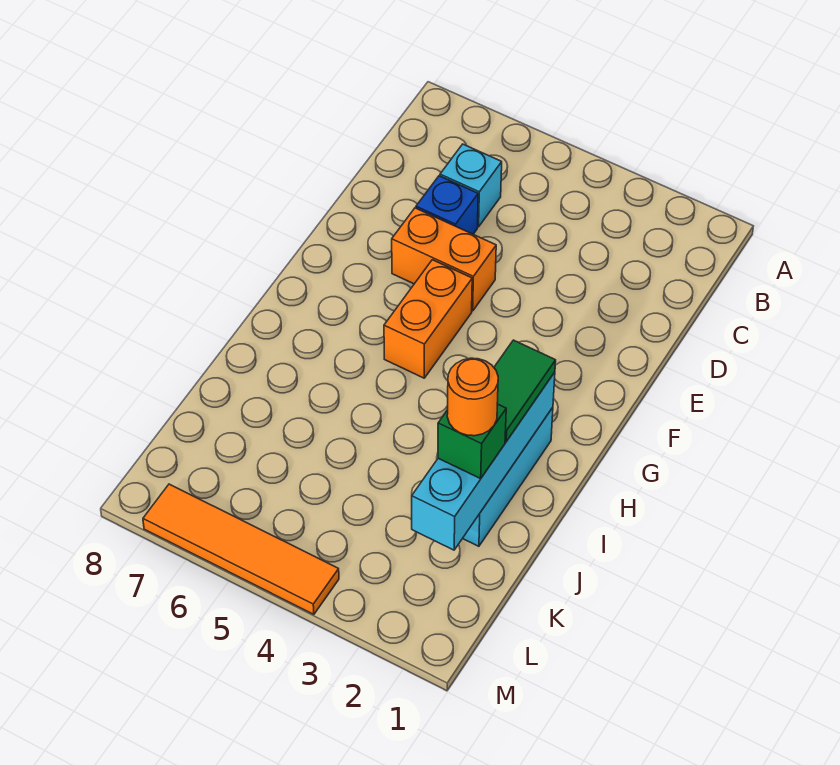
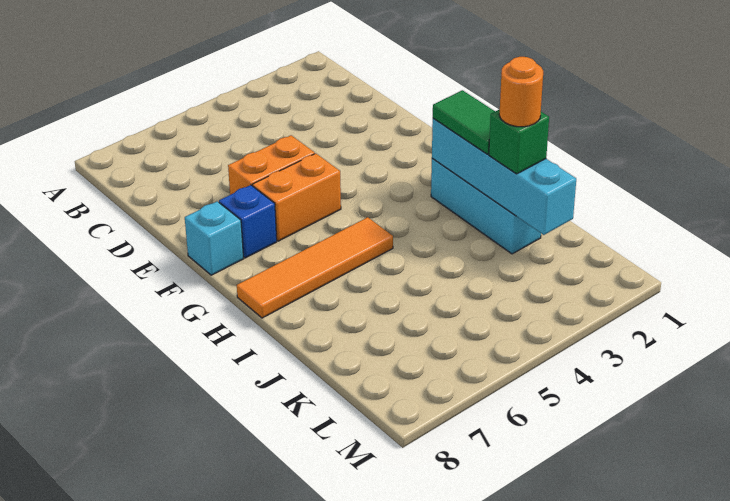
cyan 1x1 brick [440,144,502,227] -> cyan 1x1 brick moved to [185,201,244,275]
blue 1x1 brick [416,176,478,234] -> blue 1x1 brick moved to [219,185,277,258]
orange 1x2 brick [384,260,472,378] -> orange 1x2 brick turned to [253,153,341,241]
orange 1x4 tile [143,484,339,614] -> orange 1x4 tile moved to [237,217,393,318]

